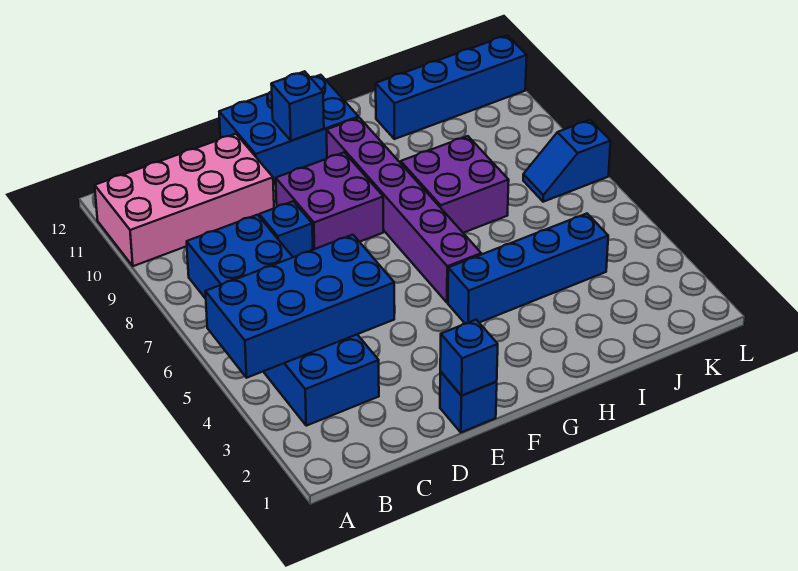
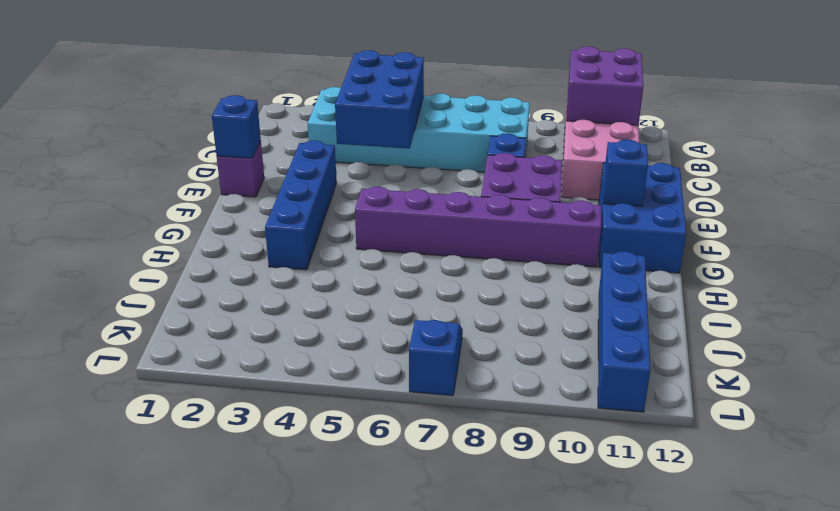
blue 2x4 brick [205,235,394,378] -> blue 2x3 brick [335,50,424,149]
blue 2x6 brick [187,215,379,426] -> cyan 2x6 brick [308,87,530,172]
blue 1x1 brick [440,372,497,432] -> purple 1x1 brick [217,141,264,197]
blue 1x4 brick [448,214,608,324] -> blue 1x4 brick moved to [265,140,337,270]
purple 2x2 brick [401,136,509,233] -> purple 2x2 brick moved to [566,46,643,125]

